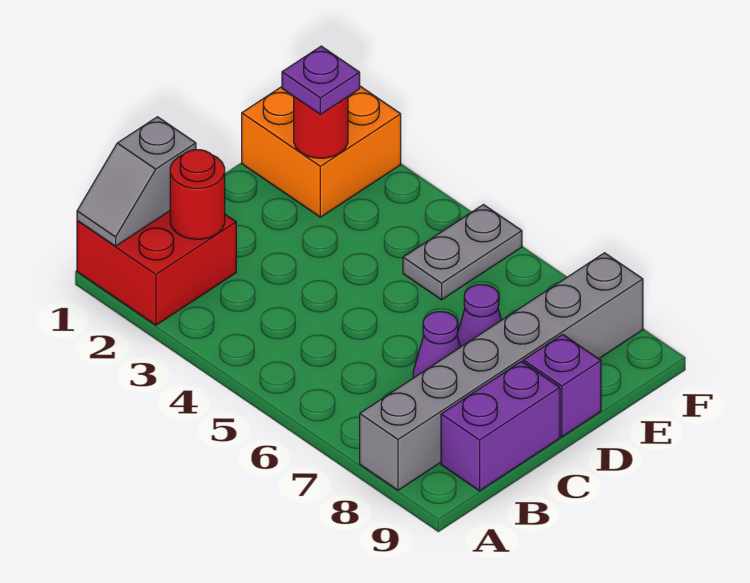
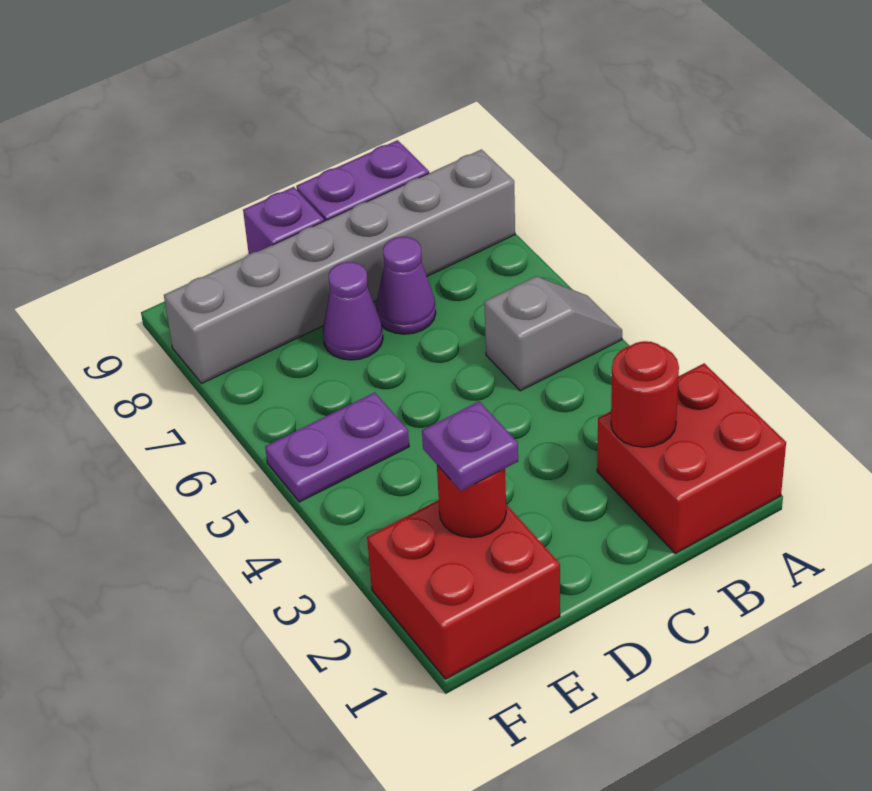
grey 1x2 slope [77,117,196,246] -> grey 1x2 slope moved to [484,276,622,391]
orange 2x2 brick [242,86,401,217] -> red 2x2 brick [367,500,560,679]
grey 1x2 plate [403,205,522,300] -> purple 1x2 plate [265,392,409,502]

